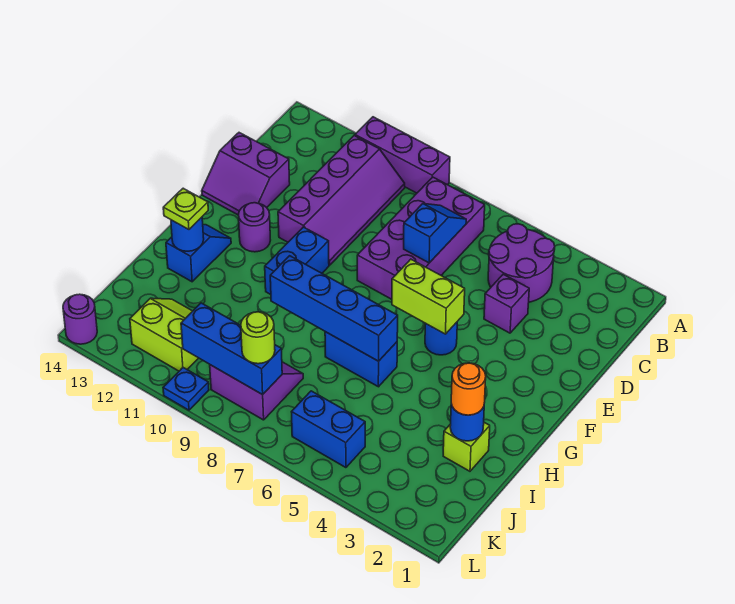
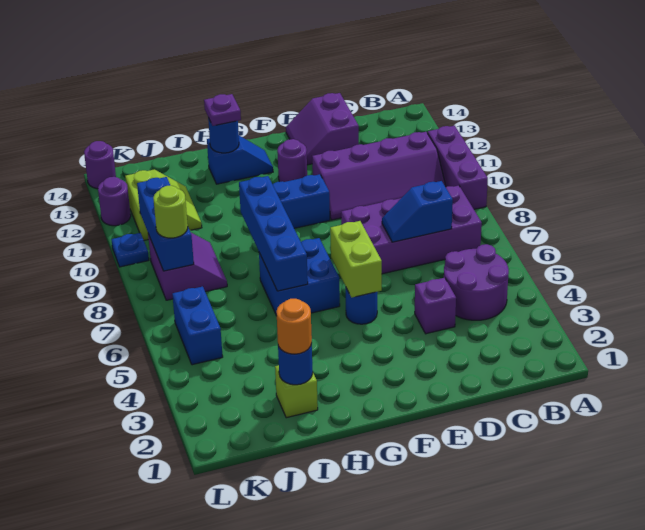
blue 1x2 slope [404,204,466,263] -> blue 1x2 slope turned to [382,181,453,242]
blue 1x2 brick [325,332,397,387] -> blue 2x2 brick [259,238,340,316]
lime 1x1 plate [163,188,208,229] -> purple 1x1 plate [204,94,241,126]
none -> purple 1x1 round brick [98,177,131,226]

